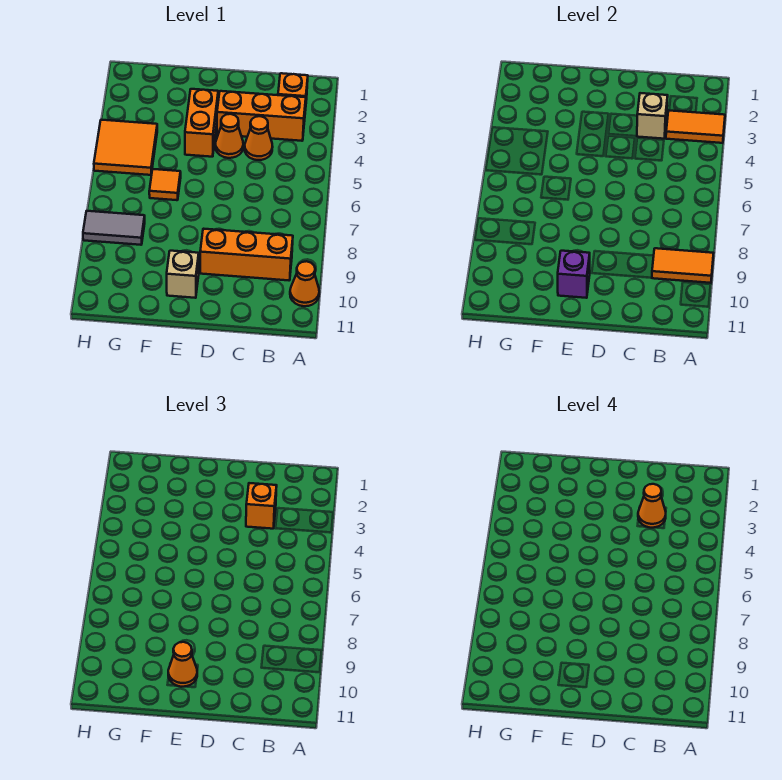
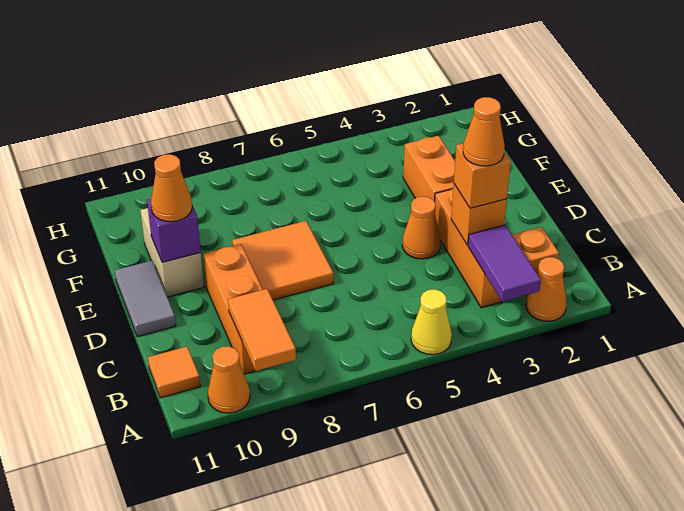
orange 1x2 tile [666,111,725,143] -> purple 1x2 tile [468,225,541,302]
none -> yellow 1x1 cone [411,289,452,355]
tan 1x1 brick [637,93,668,139] -> orange 1x1 brick [451,184,507,245]
orange 1x1 cone [245,116,273,160] -> orange 1x1 cone moved to [526,257,567,321]
orange 1x2 brick [185,89,218,157] -> orange 1x2 brick turned to [403,136,455,202]
tan 1x1 brick [167,251,199,298] -> tan 1x2 brick [140,208,204,297]
orange 1x1 tile [149,169,181,200] -> orange 1x1 tile moved to [148,347,200,398]
orange 2x2 tile [94,120,157,175] -> orange 2x2 tile moved to [232,221,333,300]
grey 1x2 tile [83,211,145,245] -> grey 1x2 tile moved to [115,261,176,337]

